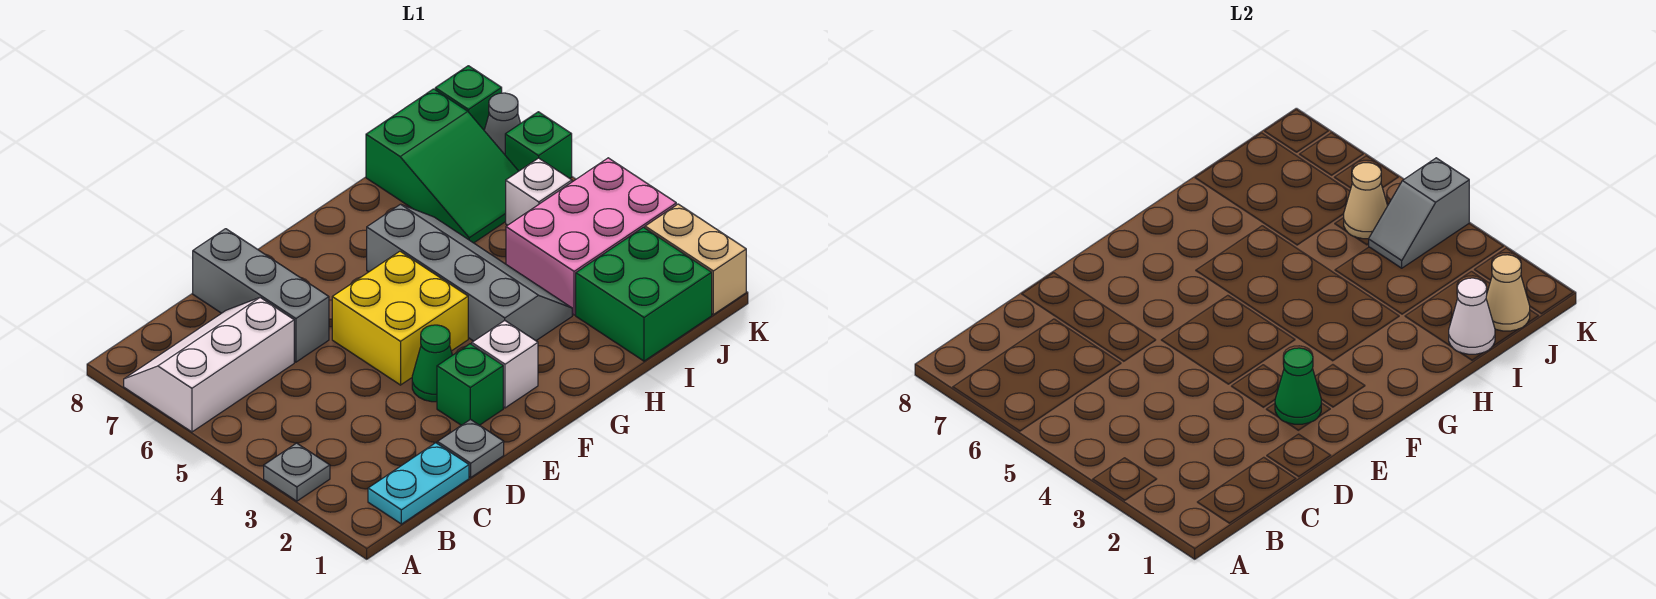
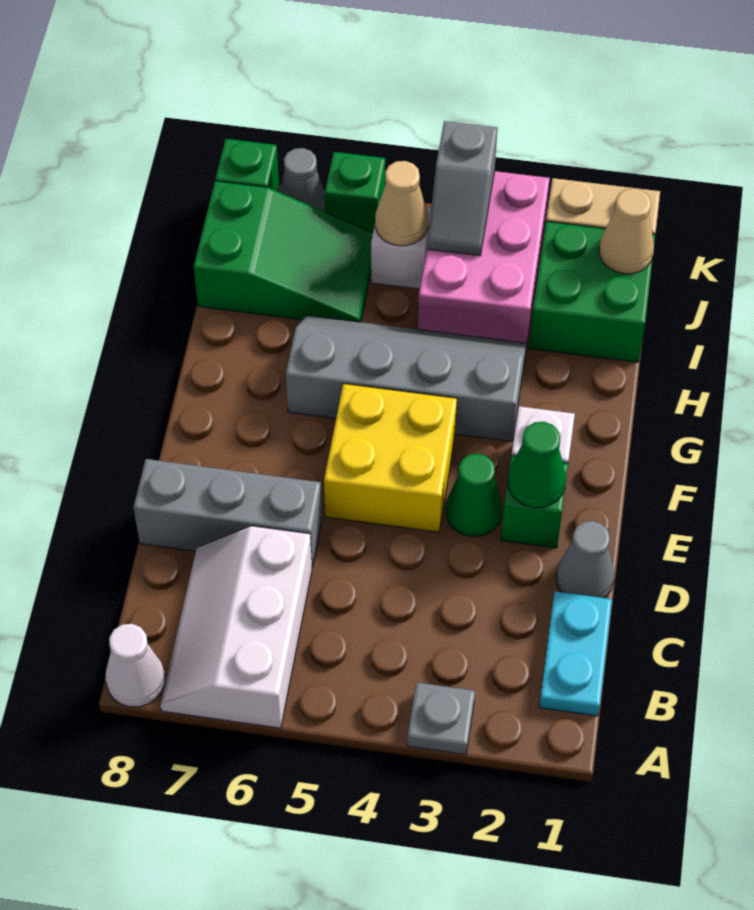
grey 1x1 plate [437,419,504,477] -> grey 1x1 cone [556,521,614,598]
white 1x1 cone [1449,278,1495,354] -> white 1x1 cone moved to [105,624,165,707]

